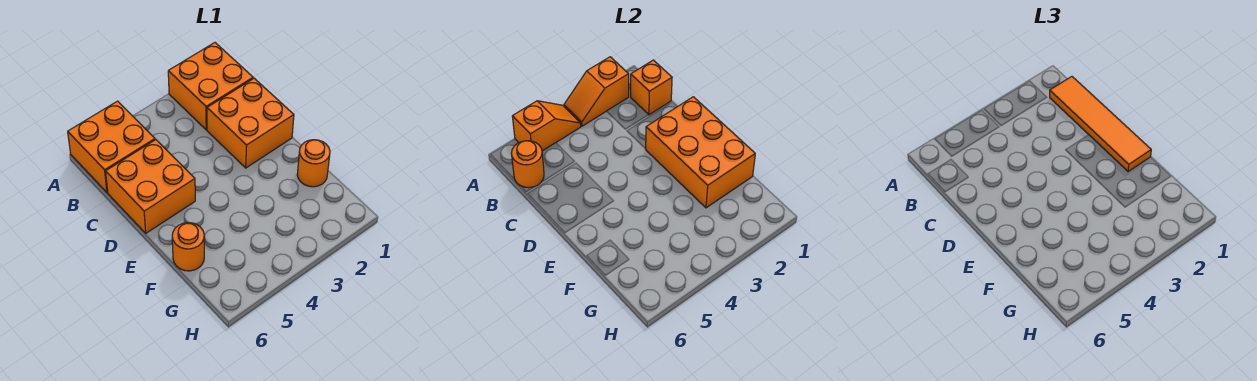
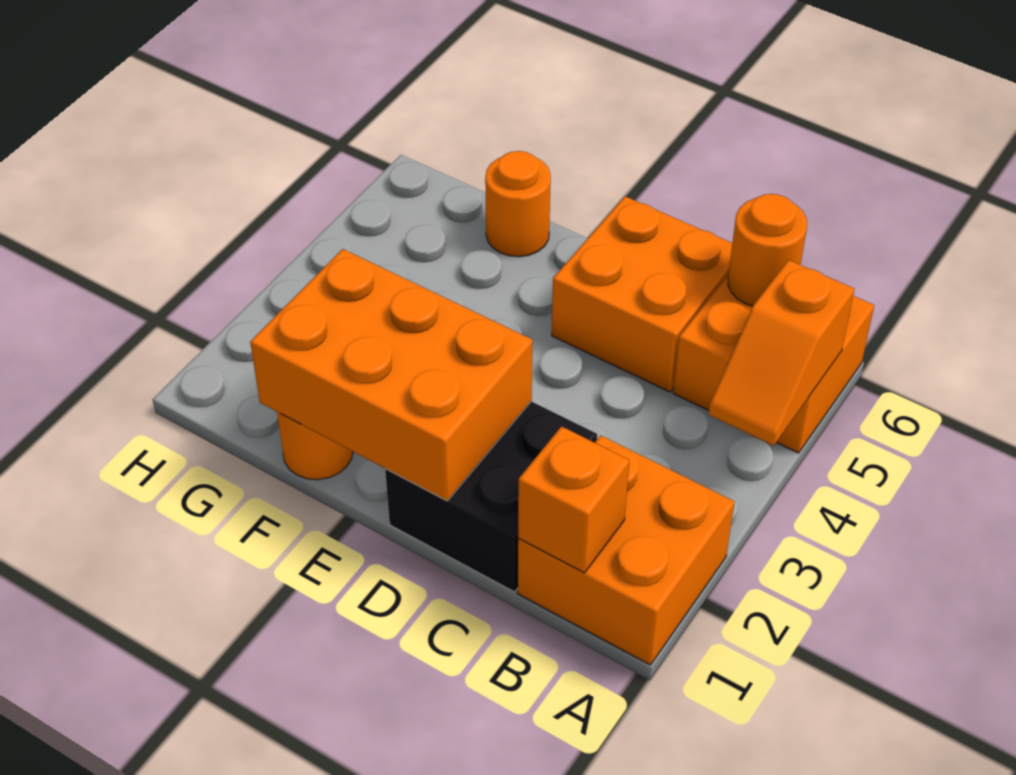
orange 1x2 slope [564,57,629,126] -> none
orange 1x4 tile [1050,77,1151,172] -> none
orange 2x2 brick [207,78,294,168] -> black 2x2 brick [385,401,597,592]

